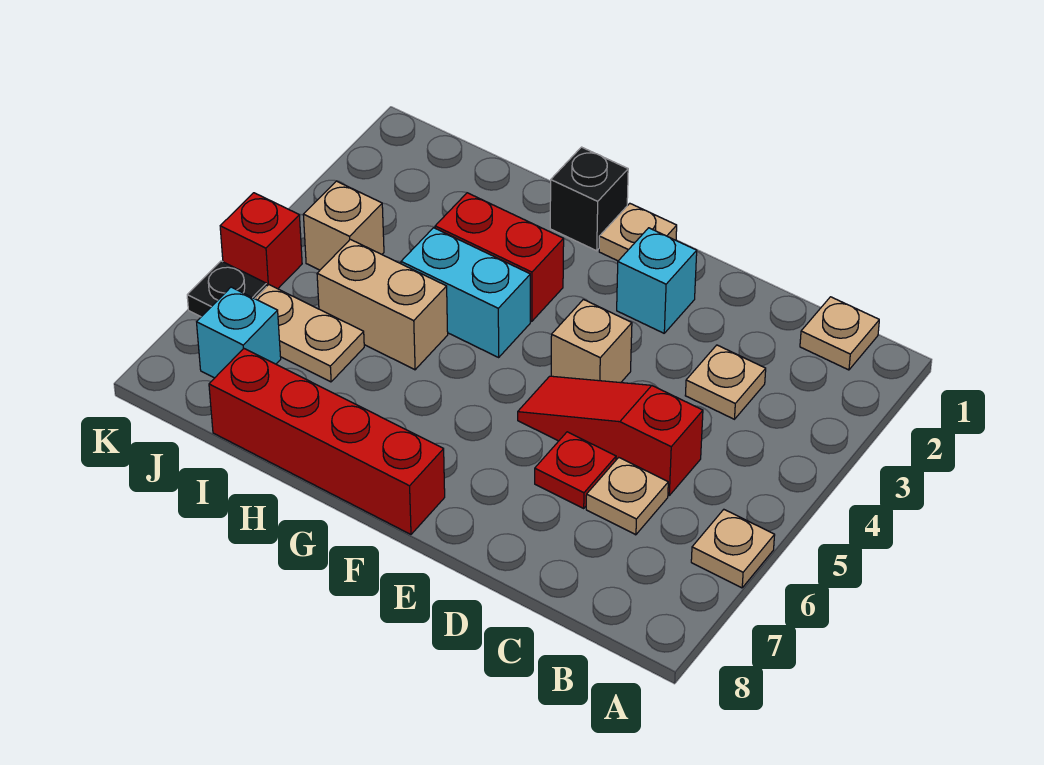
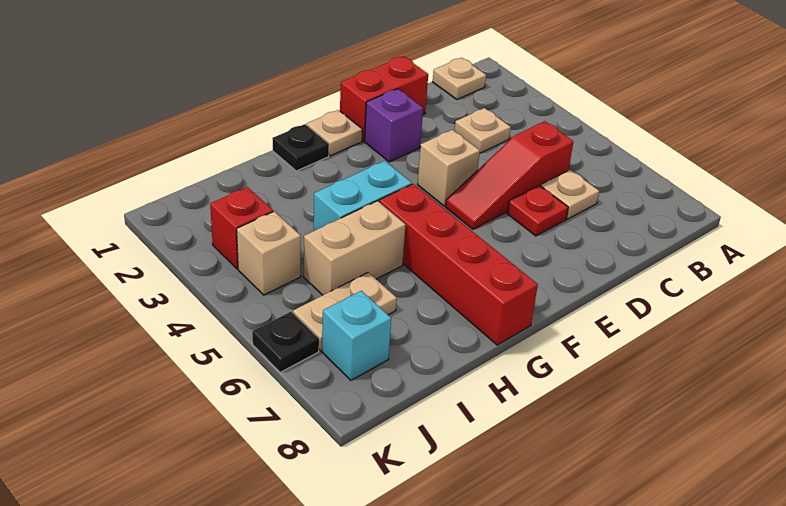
tan 1x1 plate [691,510,775,588] -> none
cyan 1x1 brick [617,228,697,333] -> purple 1x1 brick [365,89,423,162]
red 1x4 brick [209,349,445,534] -> red 1x4 brick turned to [379,184,538,345]
black 1x1 brick [550,147,628,251] -> black 1x1 plate [272,124,329,171]
red 1x2 brick [435,193,564,321] -> red 1x2 brick moved to [340,56,428,141]
red 1x1 brick [220,193,302,289] -> red 1x1 brick moved to [210,187,273,269]

